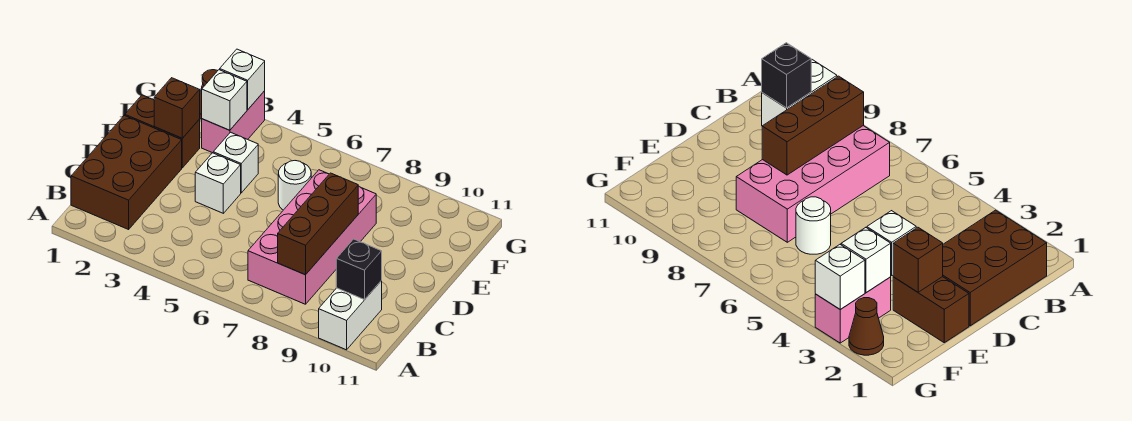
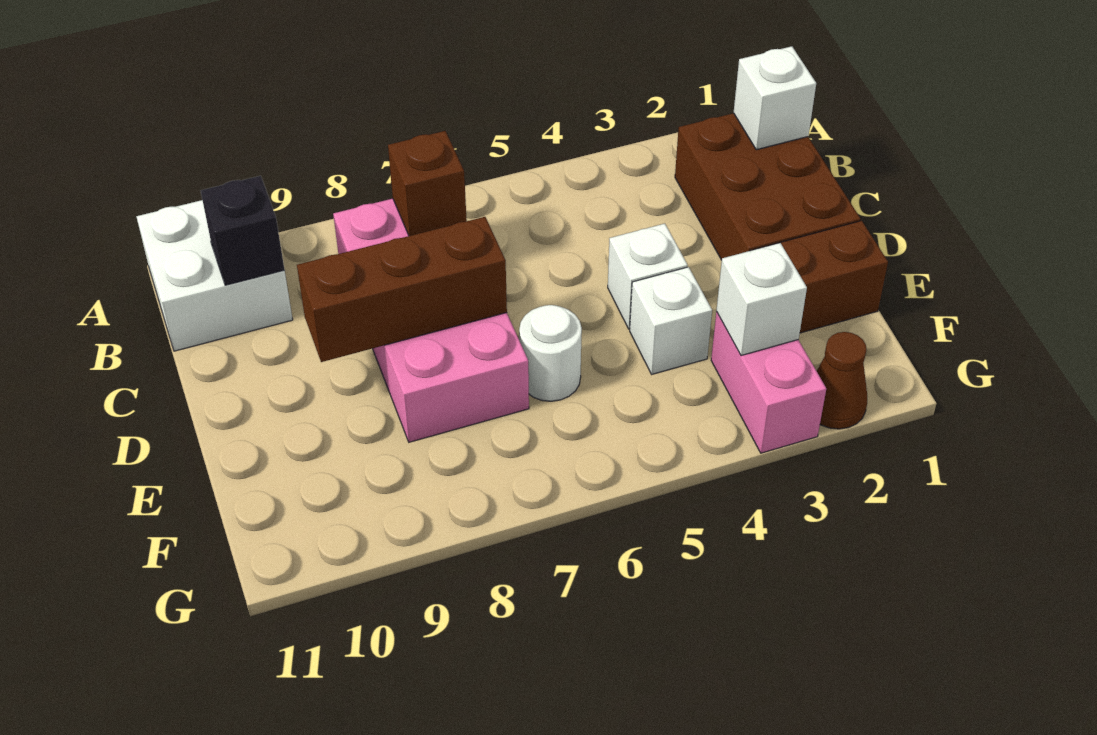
white 1x2 brick [319,281,382,350] -> white 2x2 brick [136,200,293,351]
brown 1x3 brick [278,173,358,275] -> brown 1x3 brick turned to [297,217,507,362]
brown 1x1 brick [154,78,200,138] -> brown 1x1 brick moved to [388,131,467,236]
white 1x1 brick [220,49,265,110] -> white 1x1 brick moved to [734,46,816,150]

